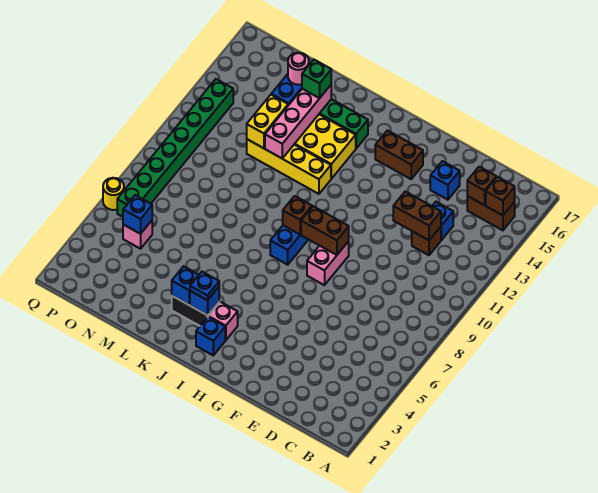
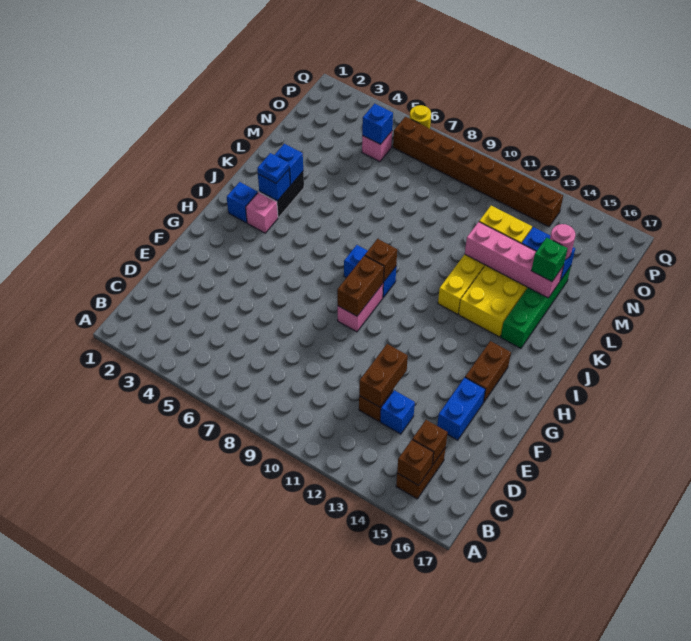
blue 1x1 brick [430,161,460,200] -> blue 1x2 brick [437,378,485,440]
pink 1x2 brick [307,241,349,285] -> pink 1x2 brick turned to [338,284,383,332]
green 1x8 brick [117,79,233,217] -> brown 1x8 brick [393,117,563,227]

